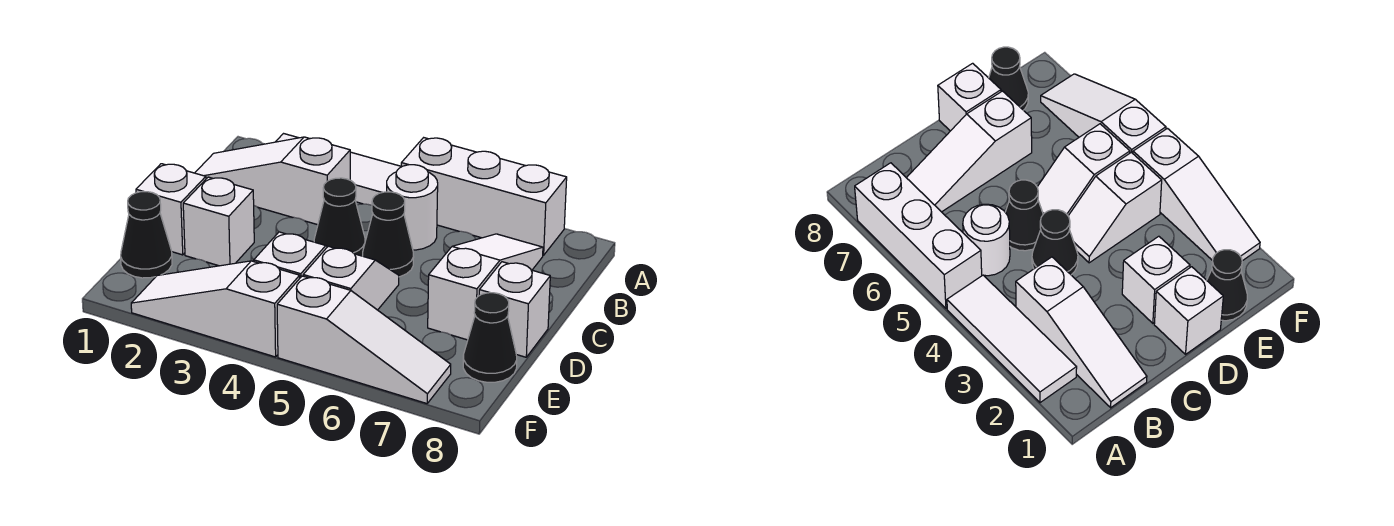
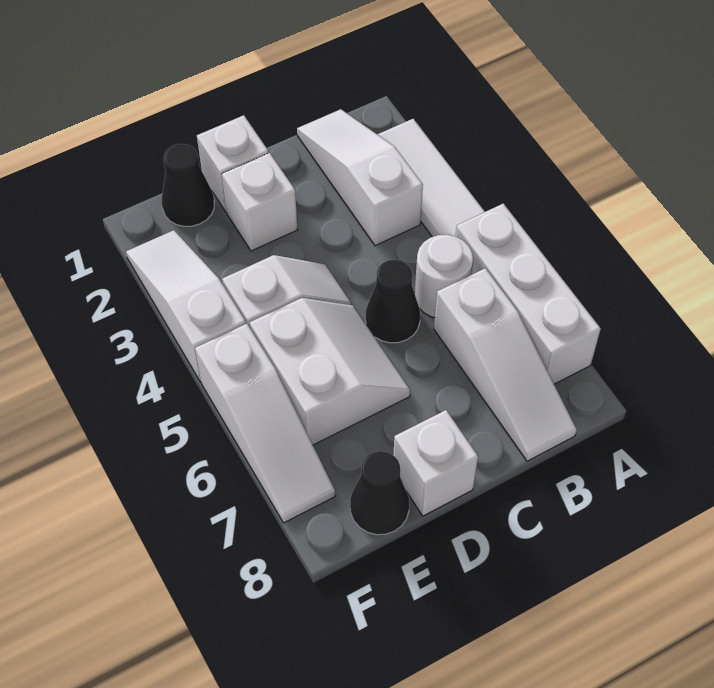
white 1x3 slope [428,234,543,340] -> white 1x3 slope turned to [434,268,577,461]
black 1x1 cone [314,178,365,256] -> none
white 1x2 slope [303,246,399,310] -> white 2x2 slope [250,298,410,445]

